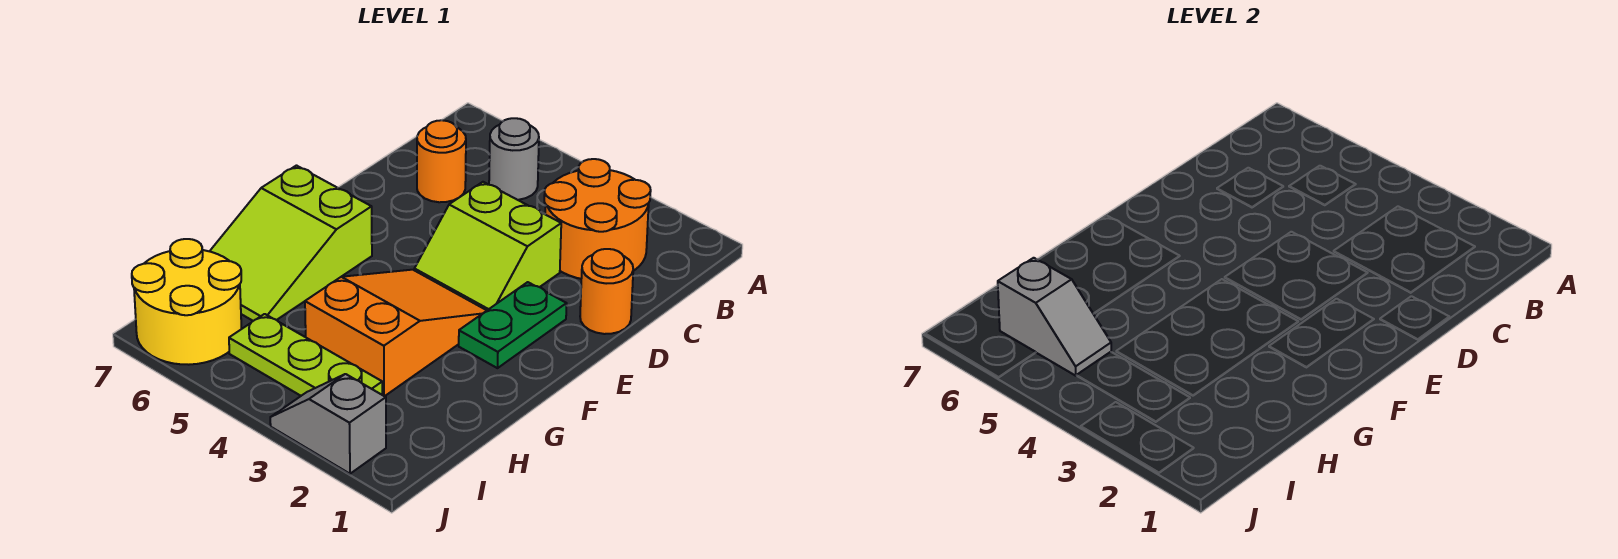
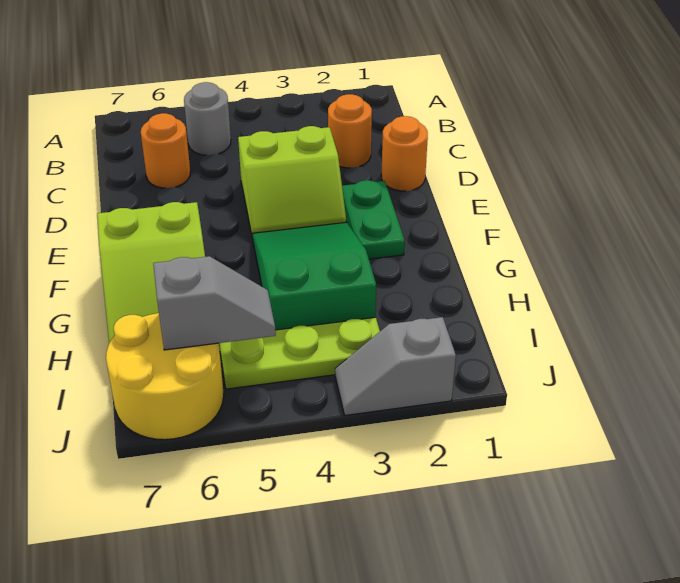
orange 2x2 round brick [544,159,651,279] -> orange 1x1 round brick [328,94,372,168]
orange 2x3 slope [305,270,487,396] -> green 2x3 slope [252,222,376,330]

